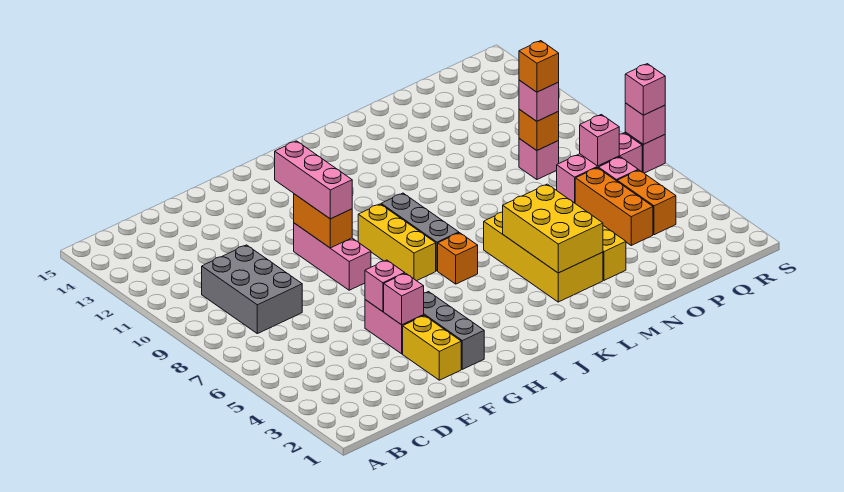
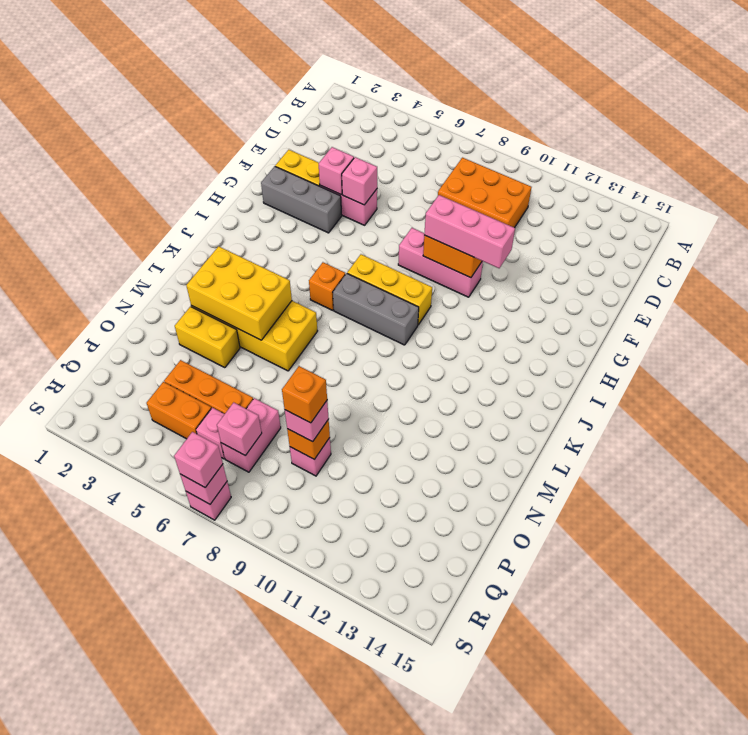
grey 2x3 brick [202,245,302,334] -> orange 2x3 brick [438,158,532,228]
pink 1x3 brick [557,133,642,203] -> pink 1x2 brick [221,398,281,472]

